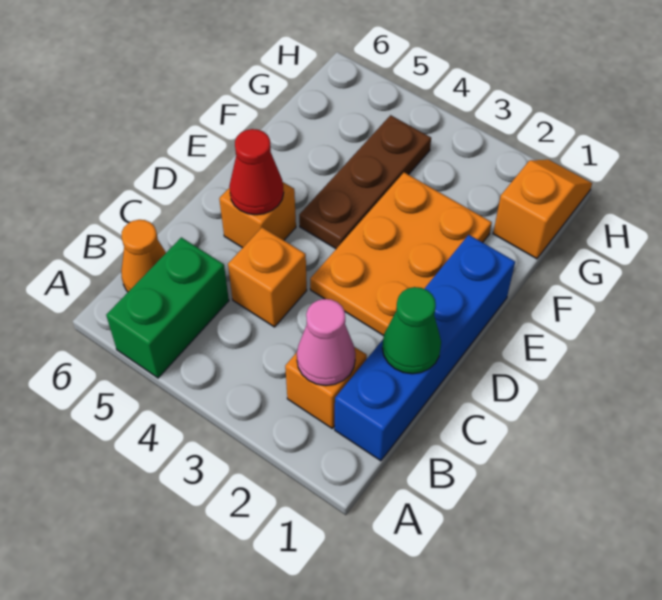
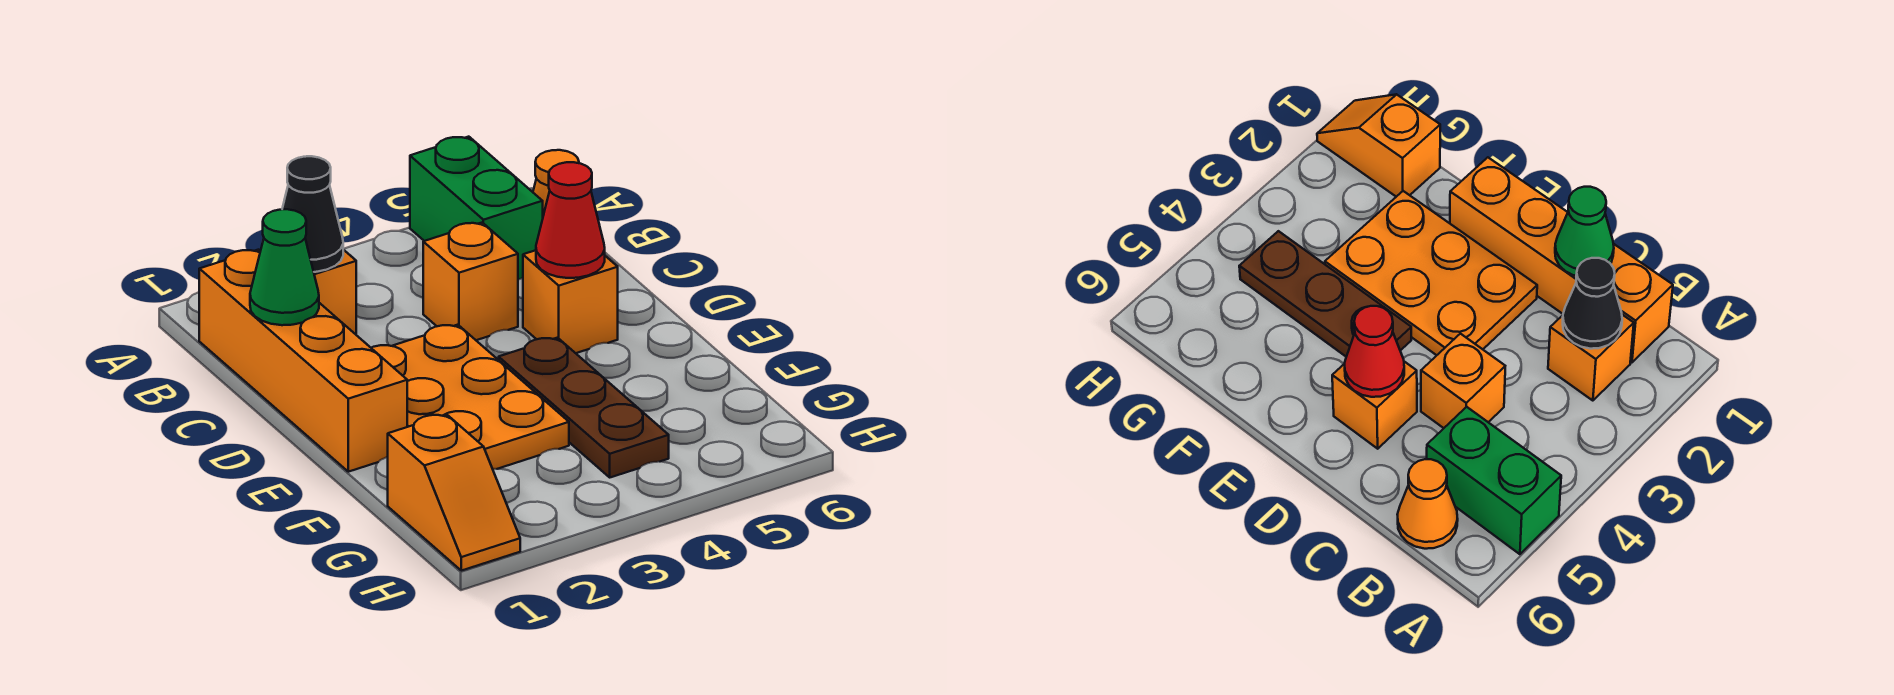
blue 1x4 brick [335,235,515,461] -> orange 1x4 brick [199,250,407,472]
pink 1x1 cone [297,299,355,386] -> black 1x1 cone [282,156,343,272]

